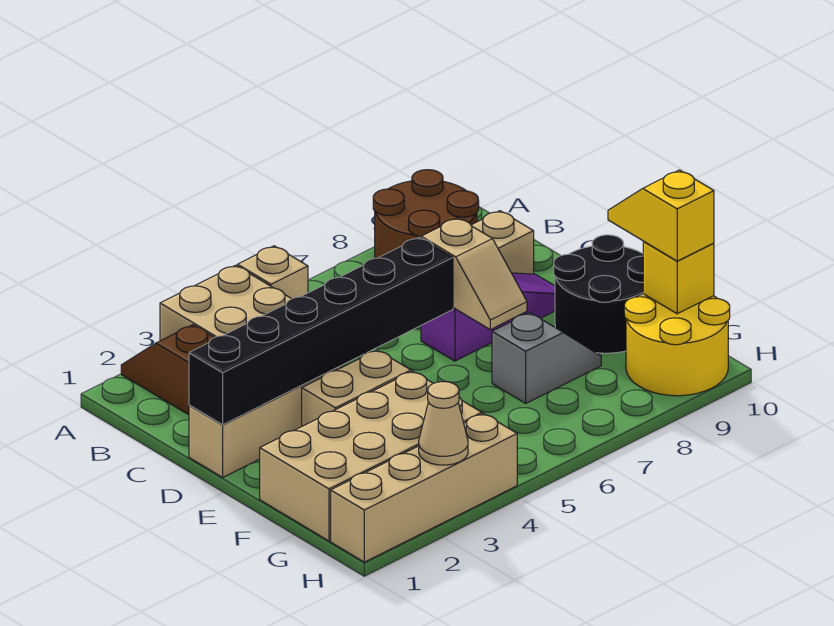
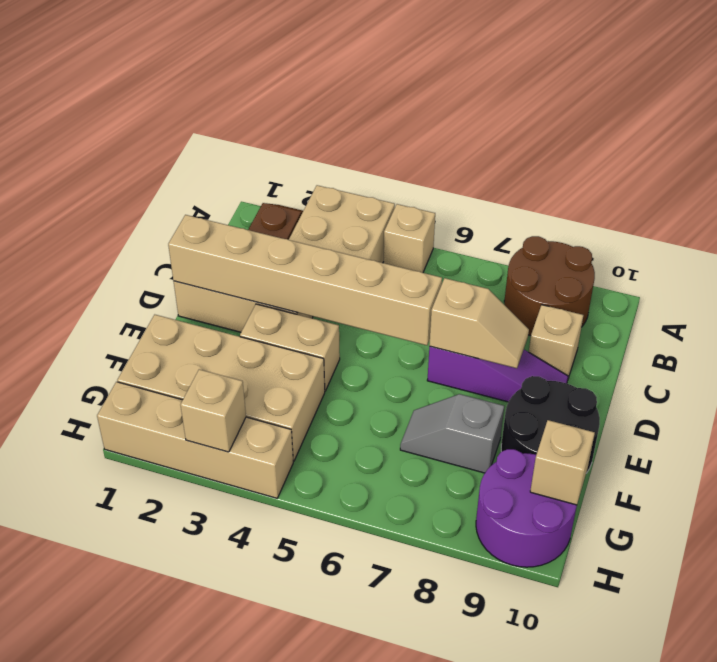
black 1x6 brick [189,237,453,425] -> tan 1x6 brick [168,215,442,345]
tan 1x2 slope [421,218,527,330] -> tan 1x2 slope turned to [429,278,529,368]
grey 1x2 slope [492,313,601,403] -> grey 1x2 slope turned to [400,394,504,473]
yellow 1x2 slope [608,170,714,261] -> none
yellow 2x2 round brick [624,294,730,396] -> purple 2x2 round brick [476,449,577,567]
yellow 1x1 brick [643,242,714,314] -> tan 1x1 brick [530,420,595,505]
tan 1x1 cone [419,382,468,465] -> tan 1x1 brick [181,369,246,452]

